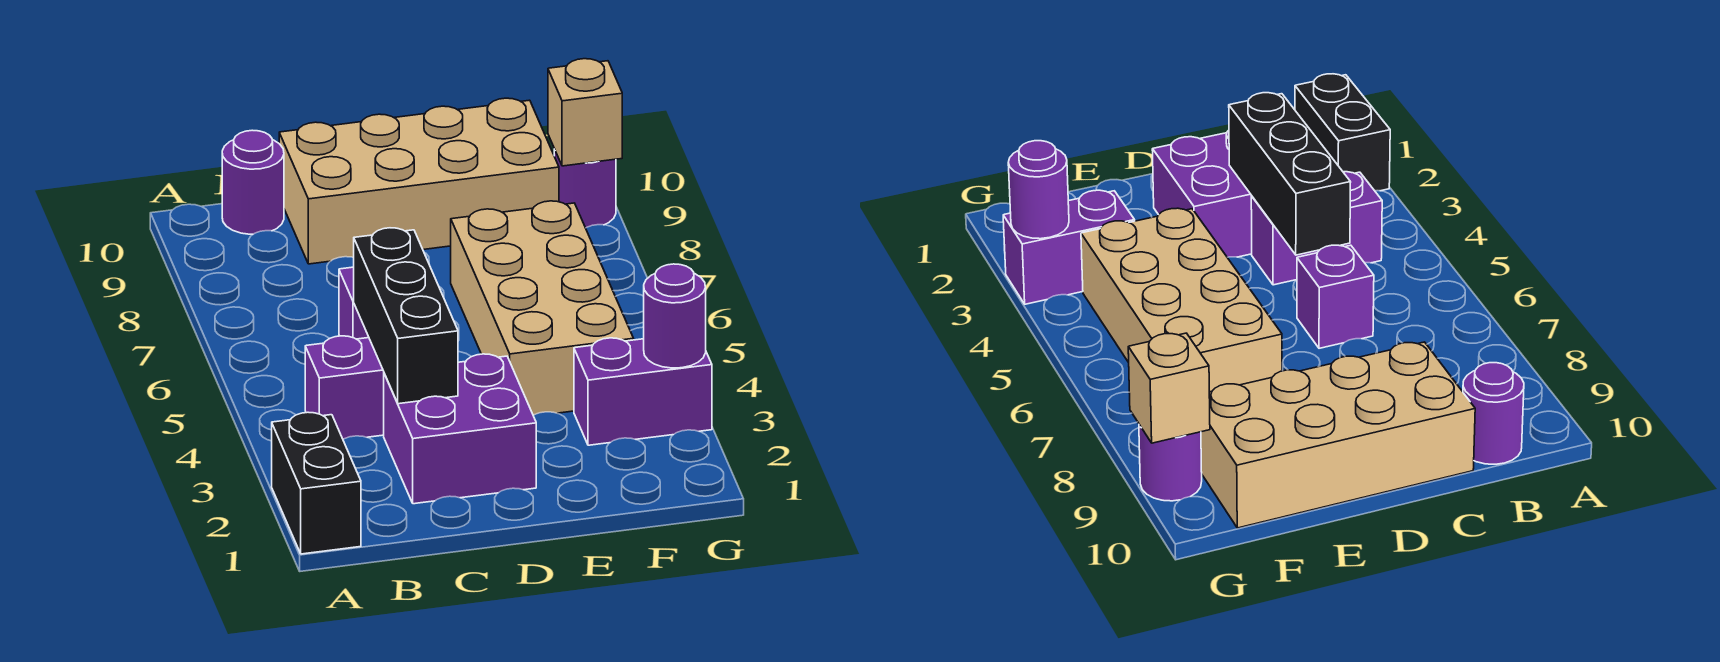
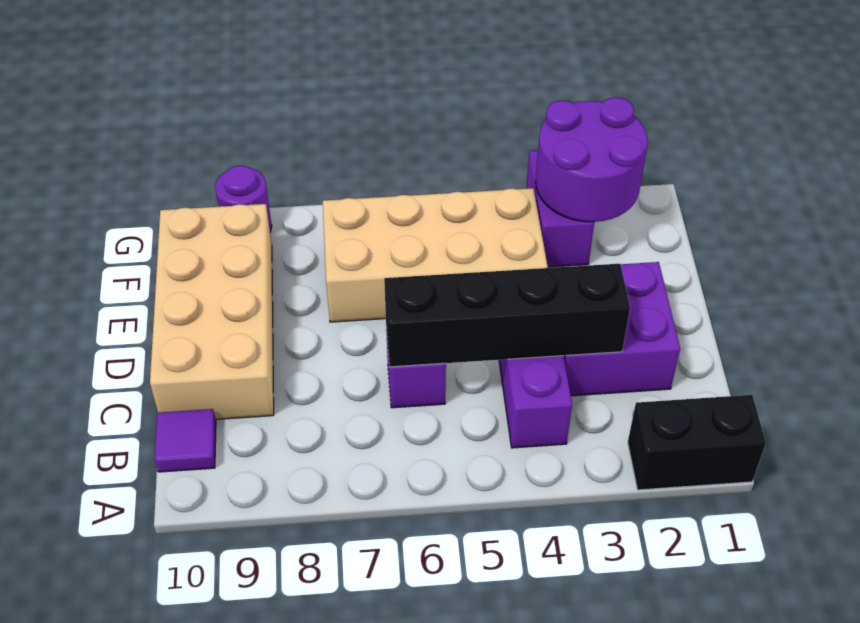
purple 1x1 round brick [222,130,284,234] -> purple 1x1 tile [155,409,216,472]
black 1x3 brick [354,228,458,404] -> black 1x4 brick [384,264,630,367]
purple 1x1 round brick [644,264,706,368] -> purple 2x2 round brick [536,97,648,222]
tan 1x1 brick [548,59,622,166] -> none

